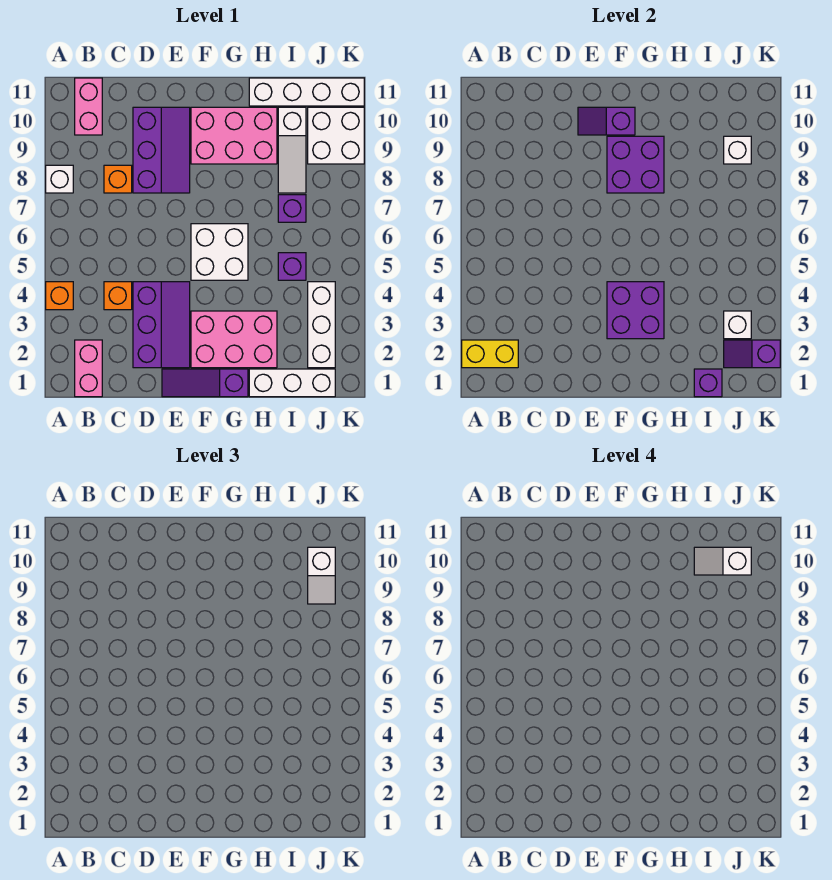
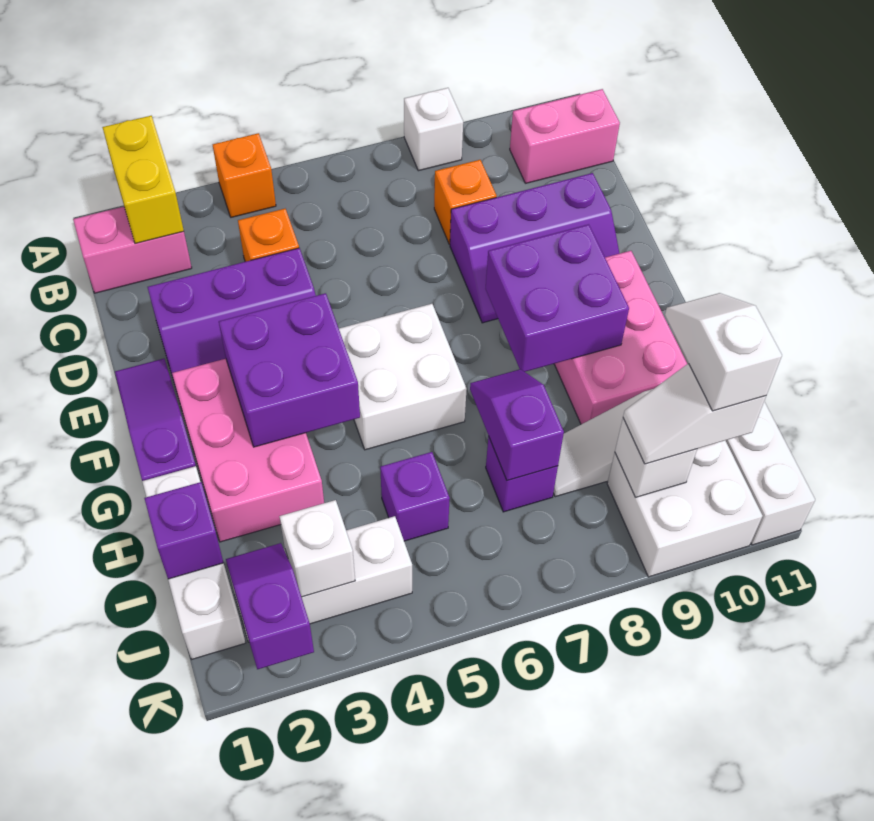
purple 1x2 slope [578,107,635,135] -> purple 1x2 slope moved to [470,369,564,481]

